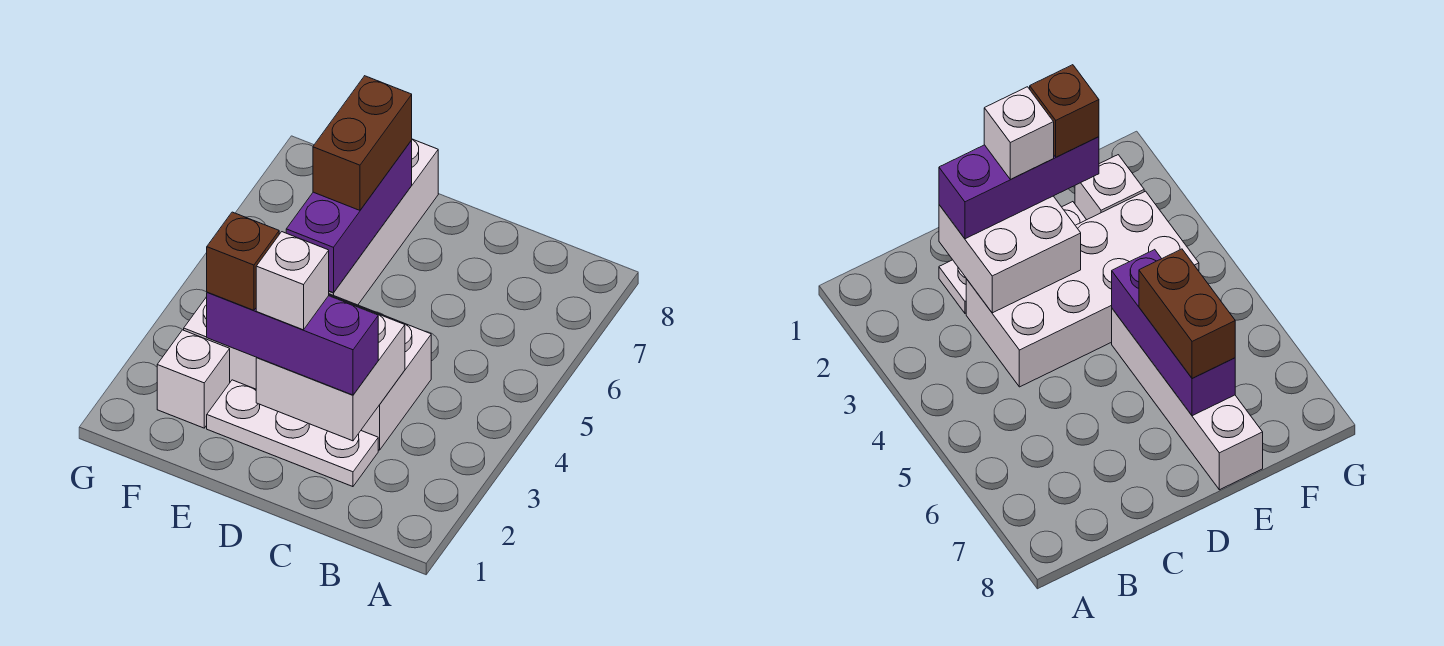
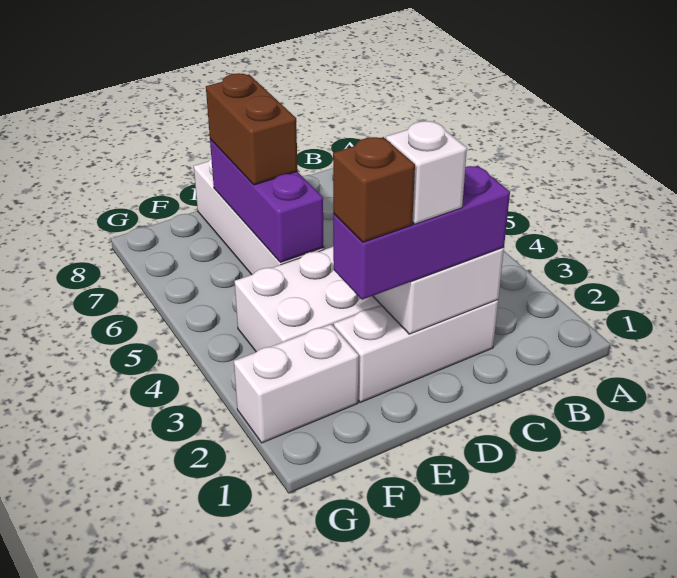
white 1x3 plate [207,380,378,487] -> white 1x3 brick [334,300,498,402]
white 1x1 brick [157,330,230,428] -> white 1x2 brick [234,324,359,443]

